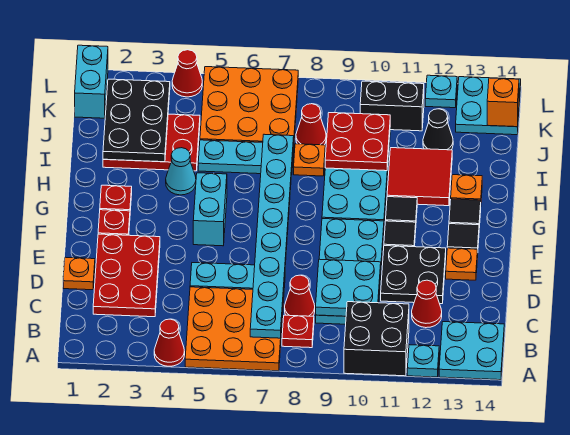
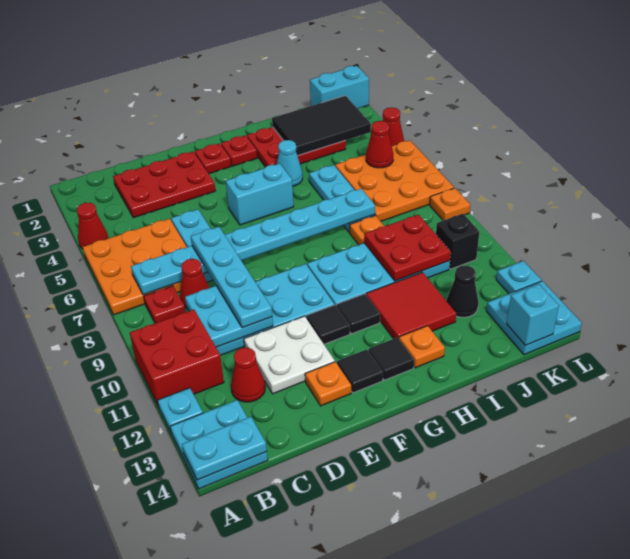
black 2x2 brick [344,302,409,376] -> red 2x2 brick [130,310,224,407]
none -> cyan 1x2 plate [182,417,267,480]
orange 1x1 plate [63,257,95,290] -> orange 1x1 plate moved to [430,188,470,220]
none -> cyan 1x4 plate [191,227,272,328]
black 2x2 plate [381,246,446,304] -> white 2x2 plate [244,316,335,394]
red 2x3 plate [103,114,200,171] -> red 2x3 plate turned to [247,127,346,167]
black 2x3 plate [103,79,170,162] -> black 2x3 tile [272,96,371,156]
red 1x1 cone [296,104,326,145] -> red 1x1 cone moved to [366,121,393,168]
black 1x2 brick [360,81,424,131] -> black 1x1 brick [436,214,479,269]
orange 1x1 brick [487,78,519,127] -> cyan 1x1 brick [507,284,559,345]

